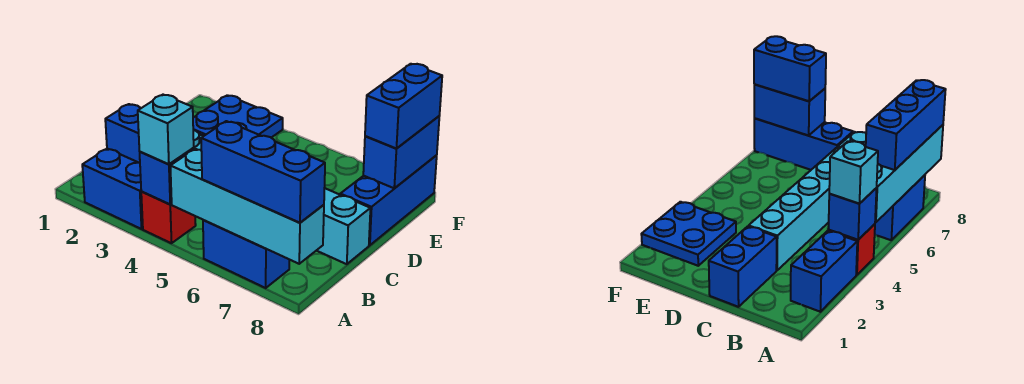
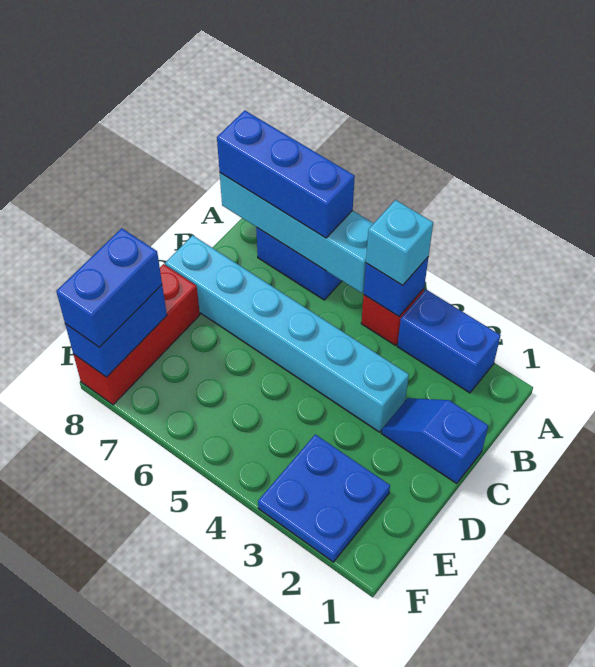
blue 1x2 brick [105,104,141,163] -> blue 1x2 slope [382,398,488,484]
blue 1x3 brick [340,155,437,245] -> red 1x3 brick [73,264,200,405]

